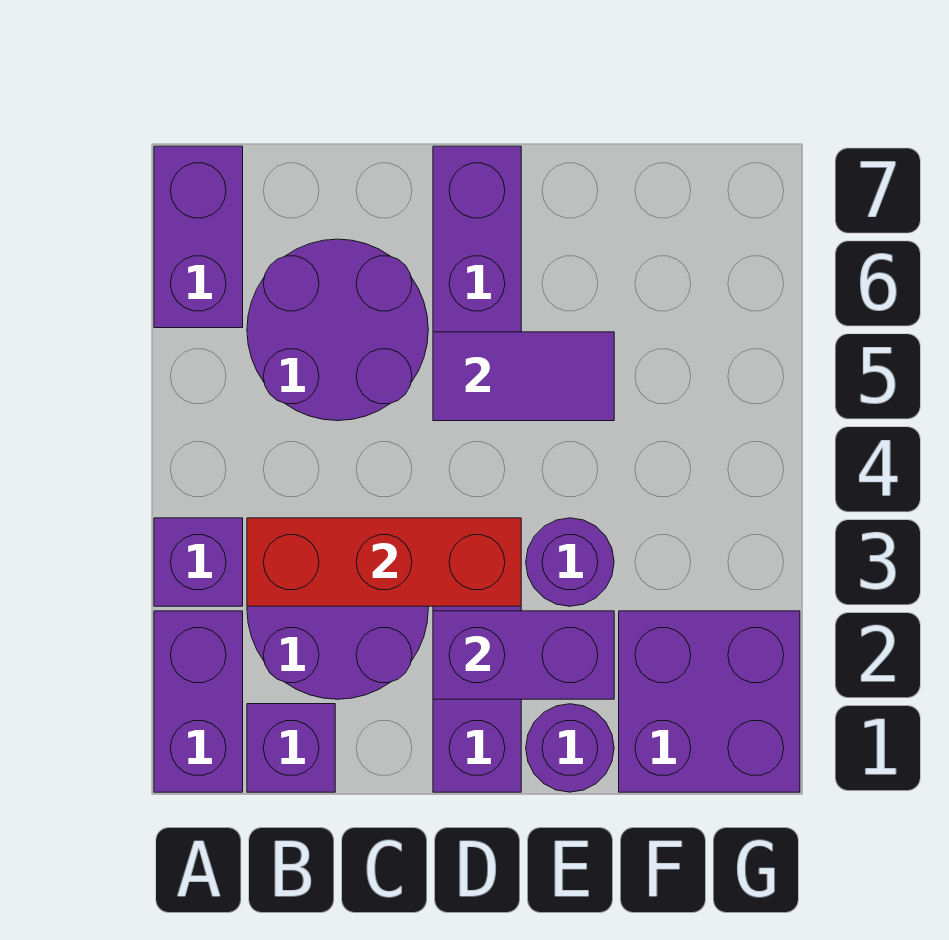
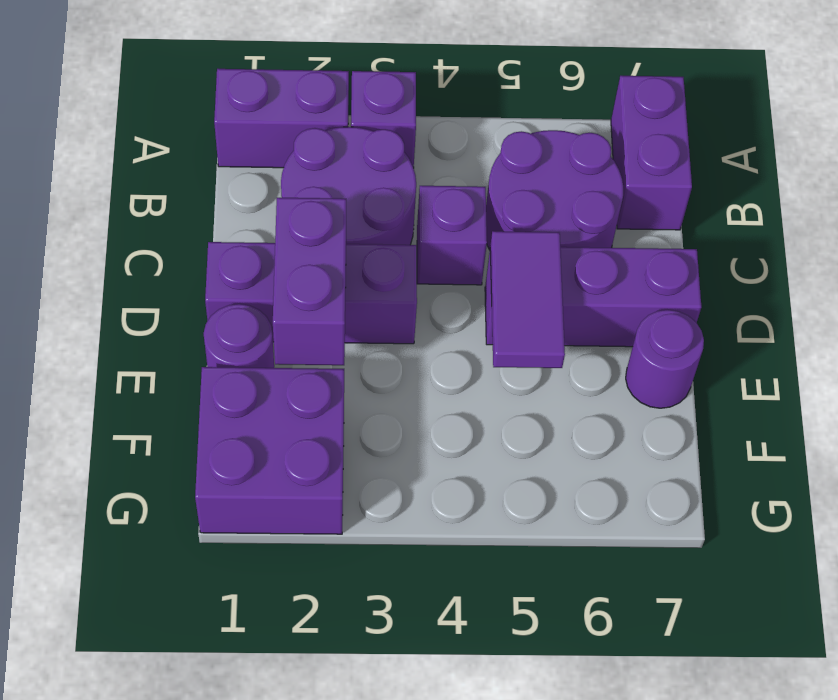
purple 1x2 brick [154,146,243,328] -> purple 1x2 brick turned to [611,76,692,230]
purple 1x1 brick [247,704,335,792] -> purple 1x1 brick moved to [417,186,487,285]
red 1x3 brick [247,518,521,606] -> none
purple 1x1 round brick [526,518,614,606] -> purple 1x1 round brick moved to [626,310,704,408]

